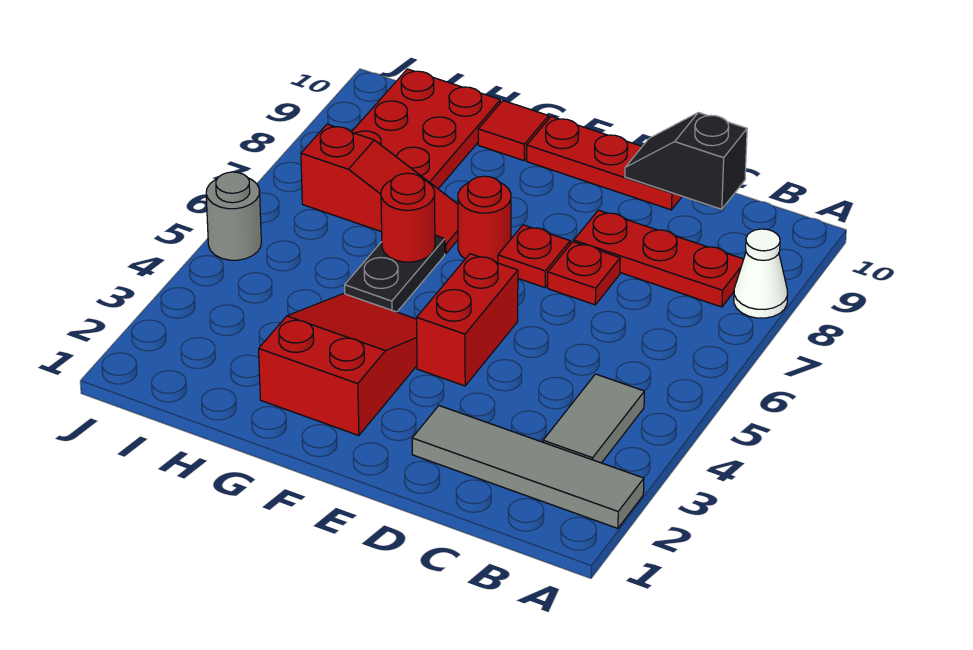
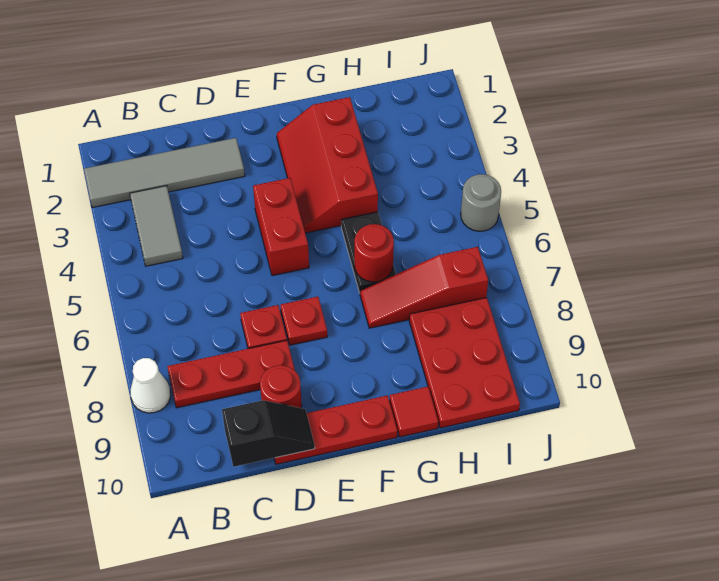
red 2x3 slope [259,294,417,436] -> red 2x3 slope turned to [277,97,378,233]
red 1x1 round brick [458,176,511,263] -> red 1x1 round brick moved to [260,365,302,408]

